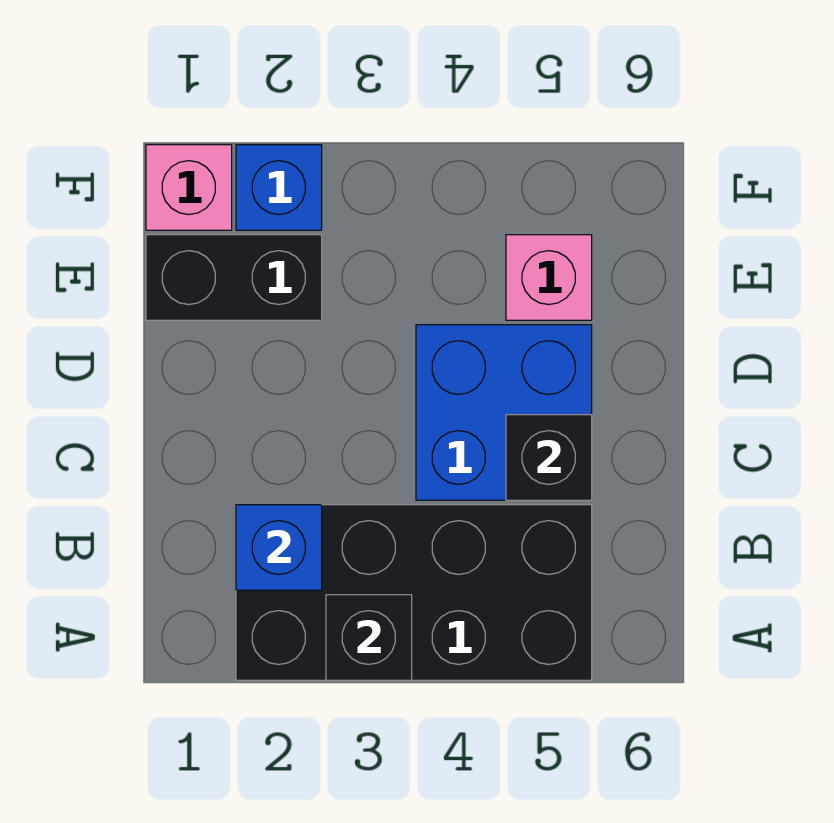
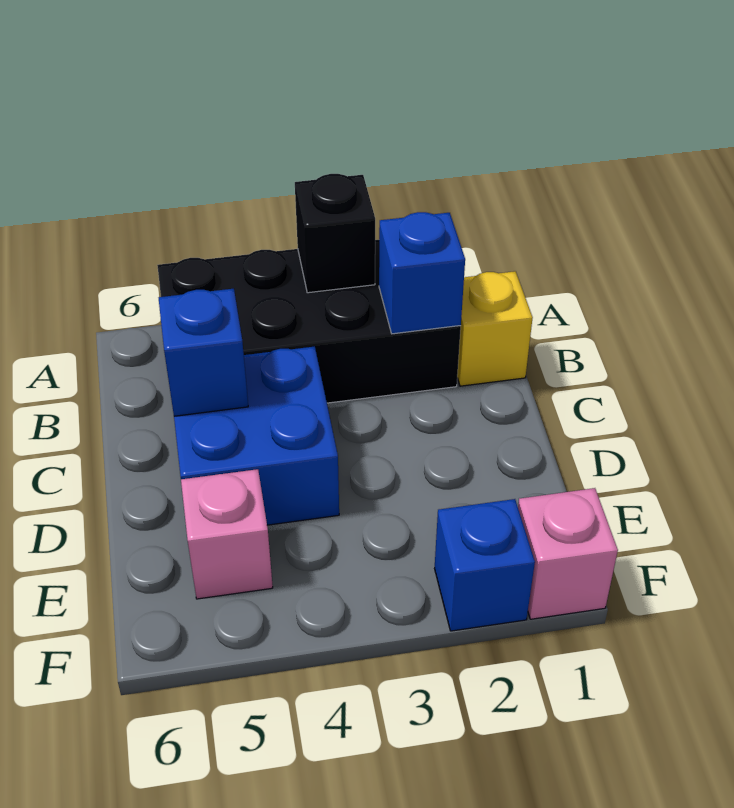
none -> yellow 1x1 brick [457,271,533,386]
black 1x1 brick [506,415,592,500] -> blue 1x1 brick [159,289,248,416]
black 1x2 brick [146,235,322,320] -> none

